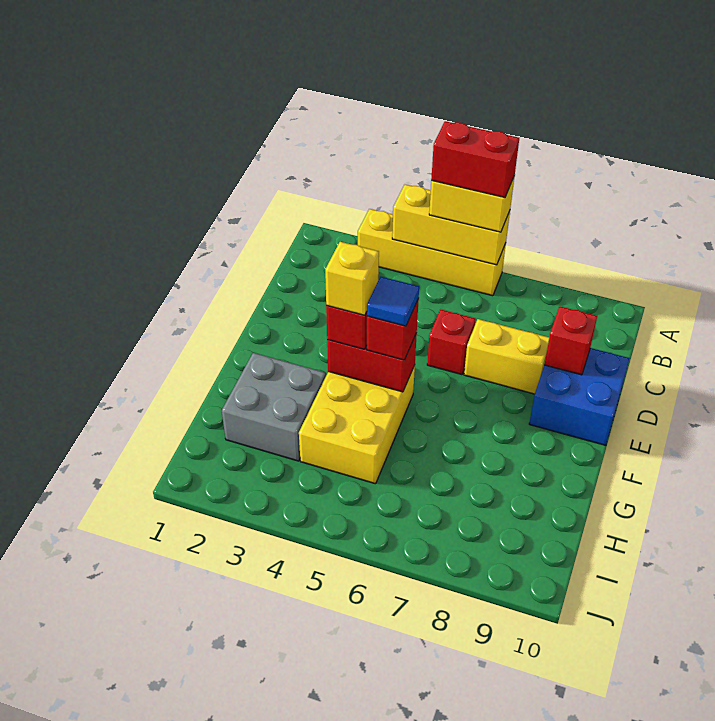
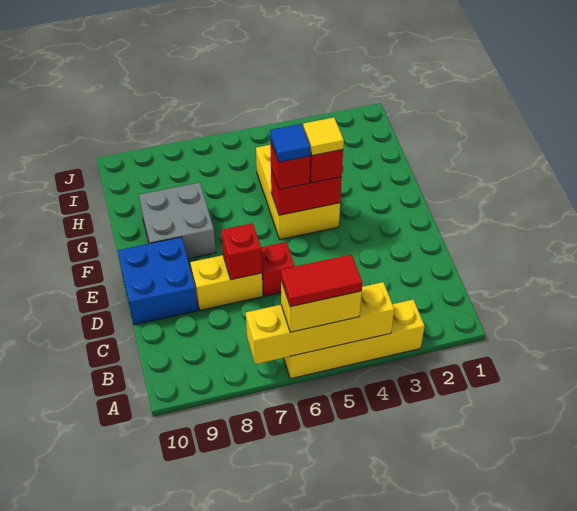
yellow 1x3 brick [392,184,510,265] -> yellow 1x4 brick [246,282,394,364]
red 1x2 brick [431,121,519,198] -> red 1x2 tile [281,254,363,307]
red 1x1 brick [545,306,597,375] -> red 1x1 brick moved to [221,223,262,280]
yellow 1x1 brick [325,242,379,315] -> yellow 1x1 tile [303,118,344,155]
grey 2x2 brick [222,353,326,461] -> grey 2x2 brick moved to [139,183,216,259]

